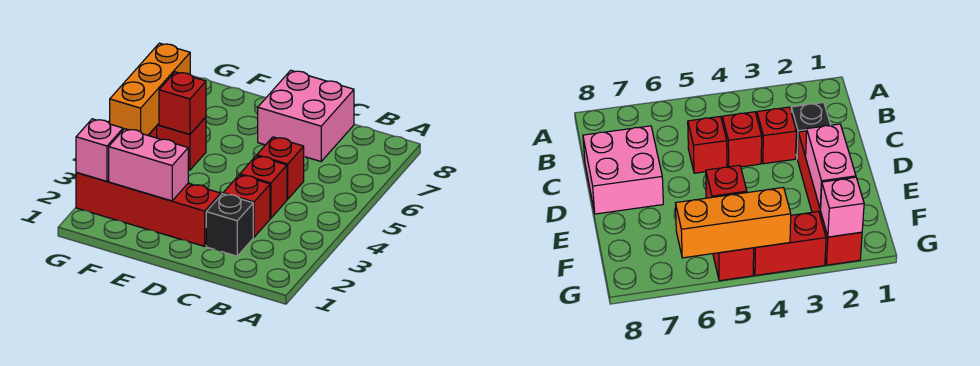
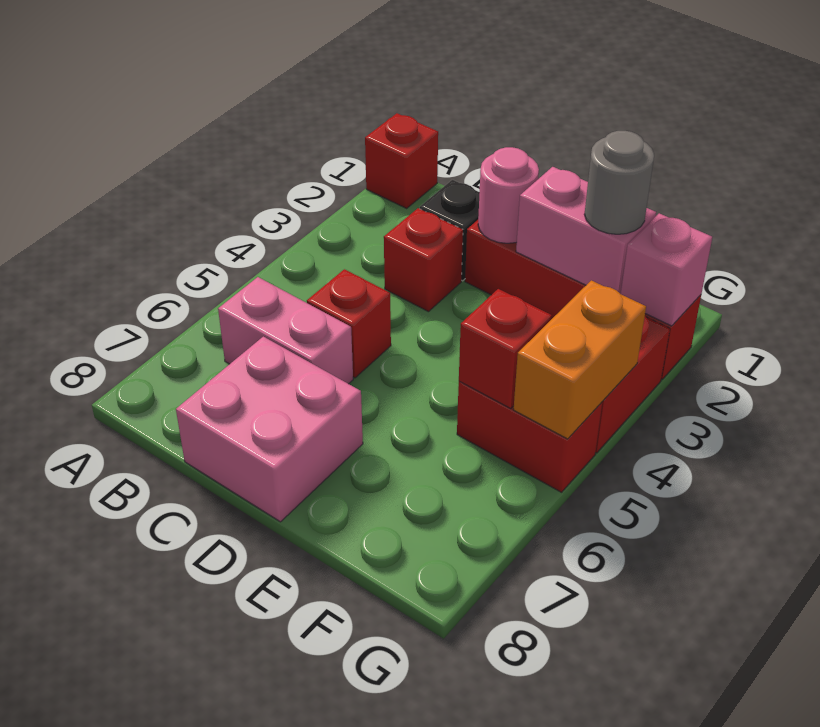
none -> pink 1x2 brick [218,277,353,384]
red 1x1 brick [240,156,287,218] -> red 1x1 brick moved to [365,113,438,208]
none -> pink 1x1 round brick [478,147,539,243]
none -> grey 1x1 round brick [584,131,654,234]
orange 1x3 brick [110,43,190,135] -> orange 1x2 brick [514,280,646,439]

